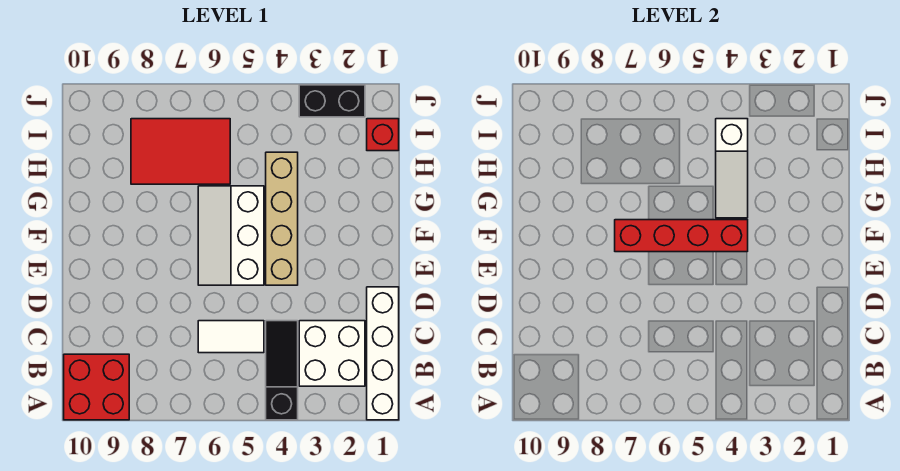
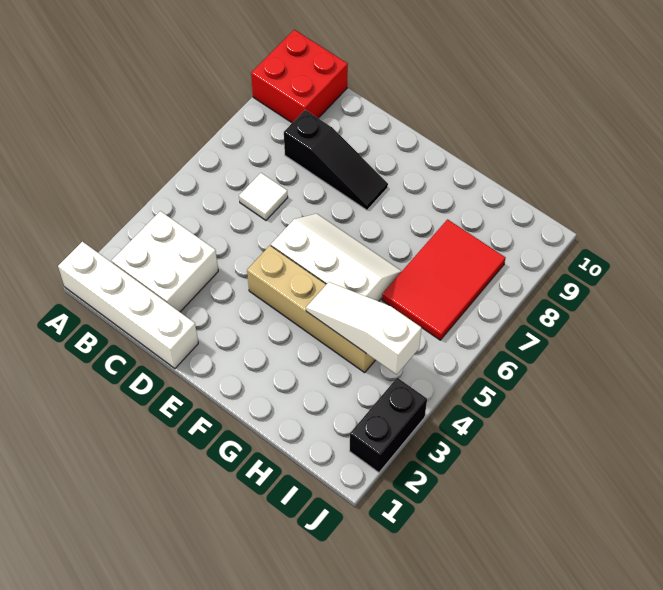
black 1x3 slope [266,321,298,420] -> black 1x3 slope moved to [284,110,388,210]
white 1x2 tile [198,321,264,353] -> white 1x1 tile [239,173,288,220]
red 1x4 brick [615,220,748,252] -> none
red 1x1 brick [367,119,399,151] -> none

